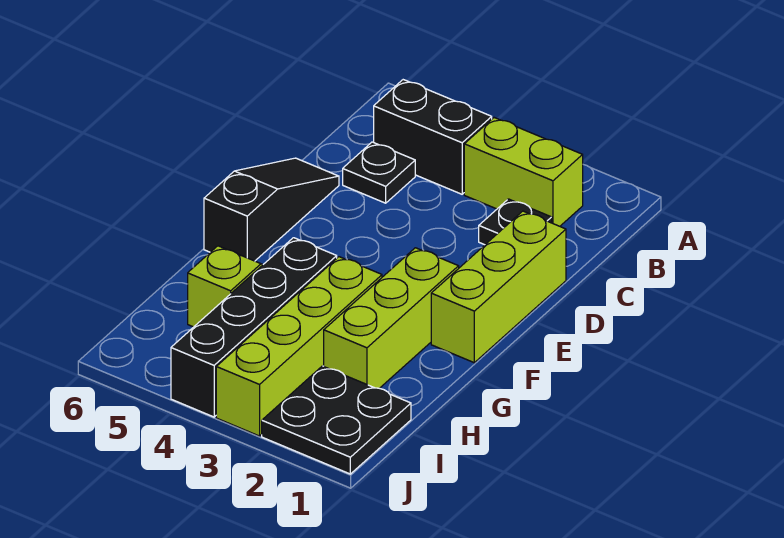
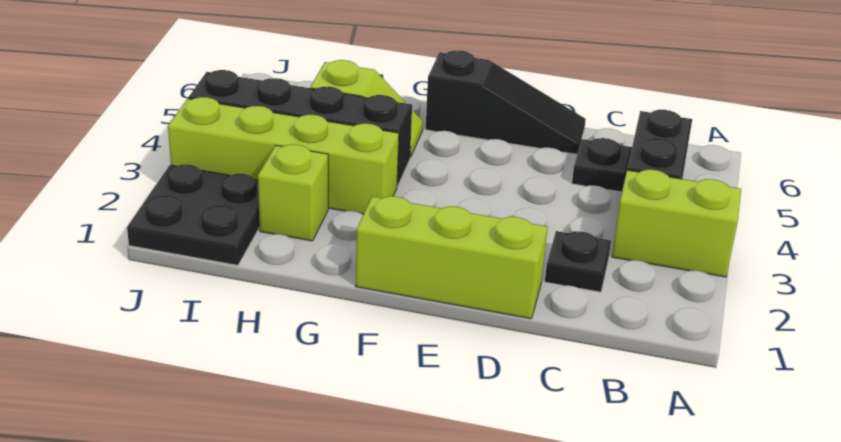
lime 1x2 brick [464,118,583,226] -> lime 1x2 brick turned to [612,170,741,277]
lime 1x3 brick [324,248,459,388] -> lime 1x1 brick [258,144,328,241]

